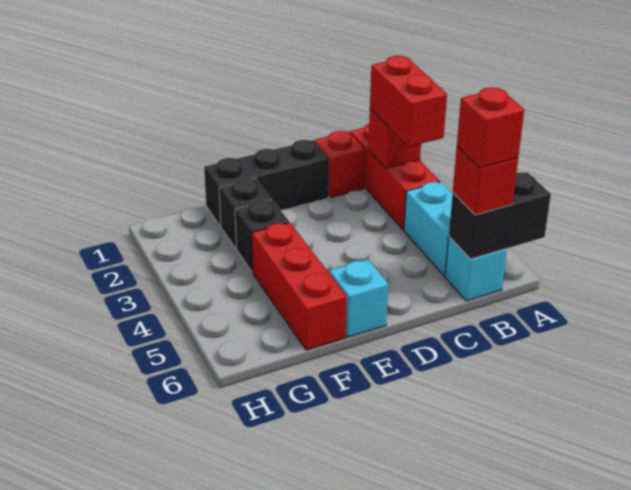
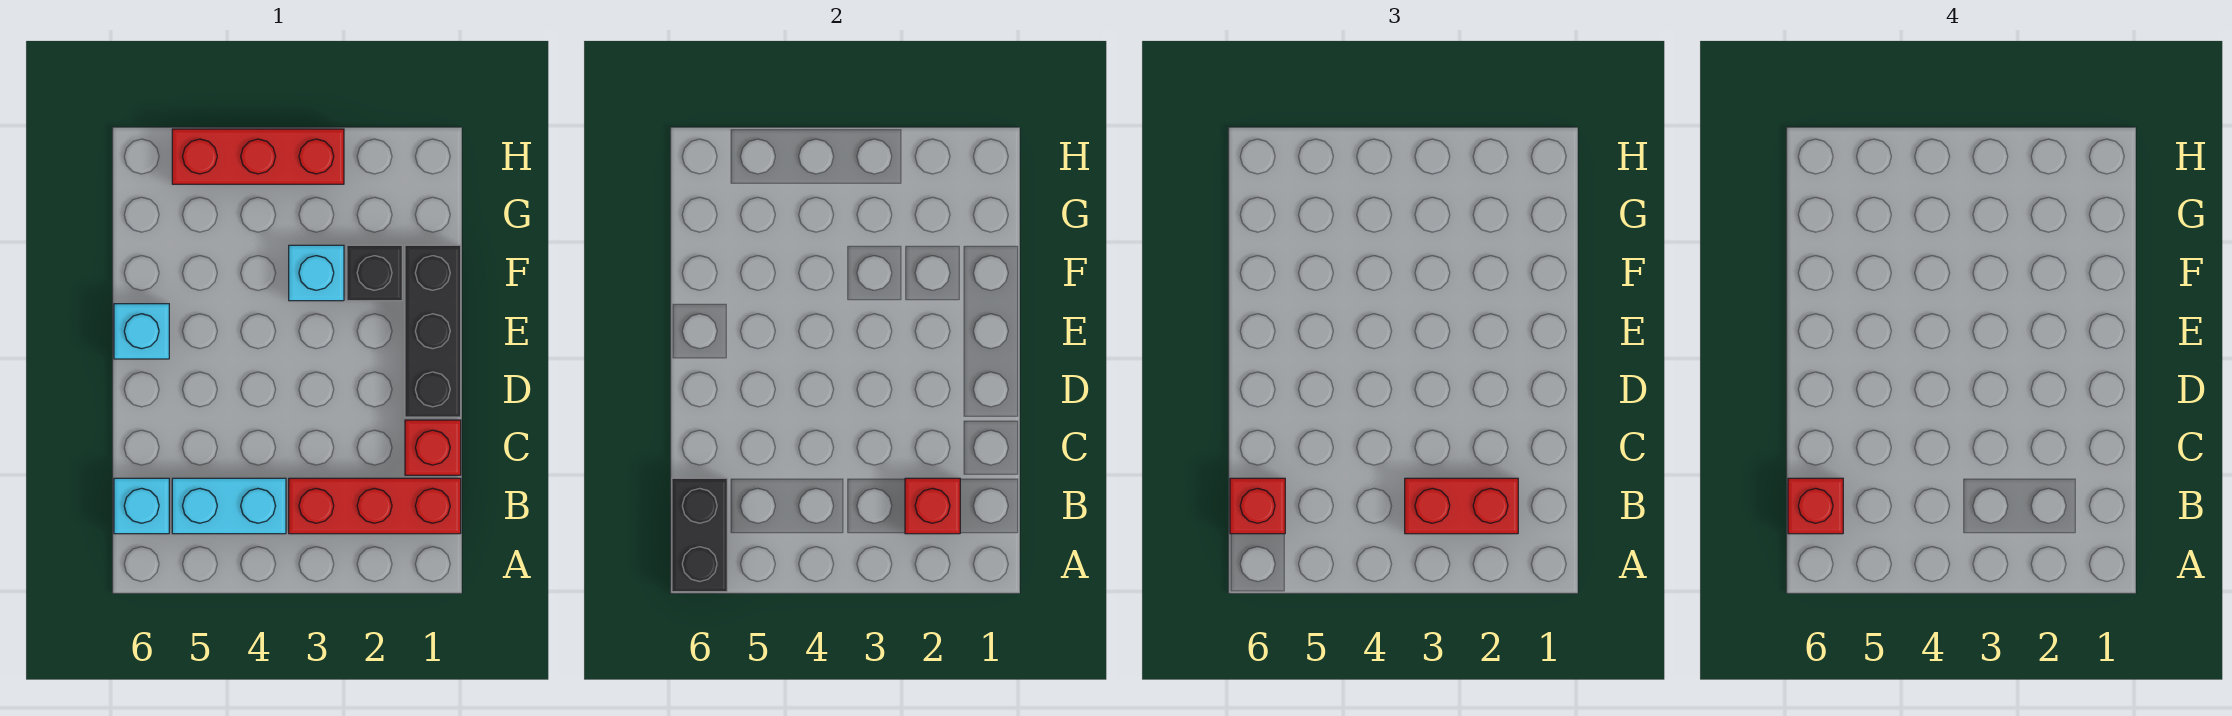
black 1x1 brick [235,200,289,272] -> cyan 1x1 brick [289,245,344,301]
red 1x3 brick [252,222,347,350] -> red 1x3 brick moved to [172,129,344,184]

